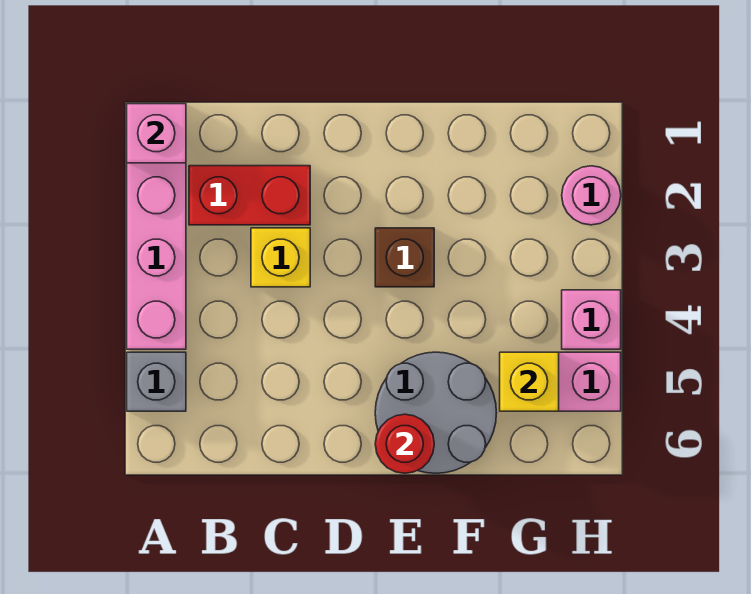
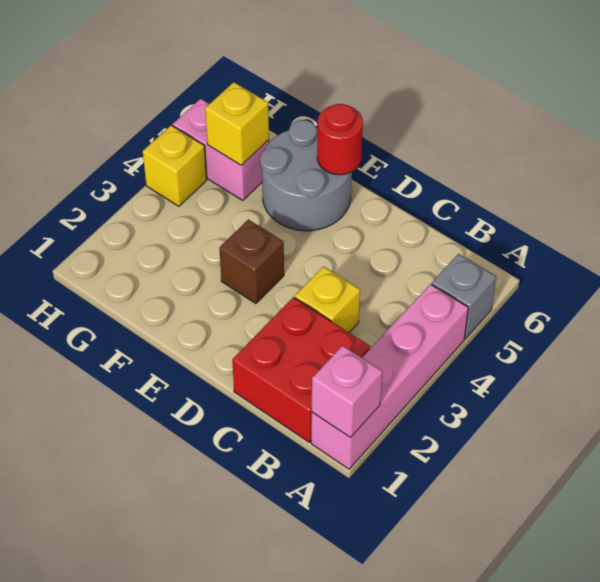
red 1x2 brick [189,166,310,225] -> red 2x2 brick [232,297,370,442]
pink 1x1 round brick [562,166,621,225] -> none
pink 1x1 brick [562,290,621,349] -> yellow 1x1 brick [143,125,207,206]

